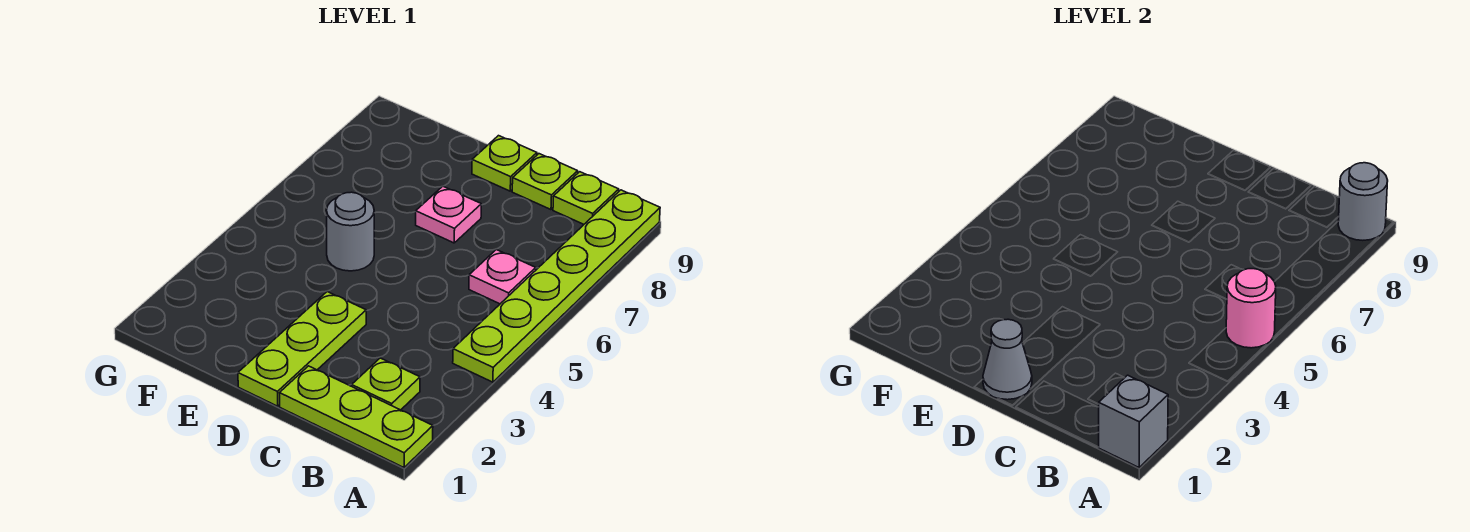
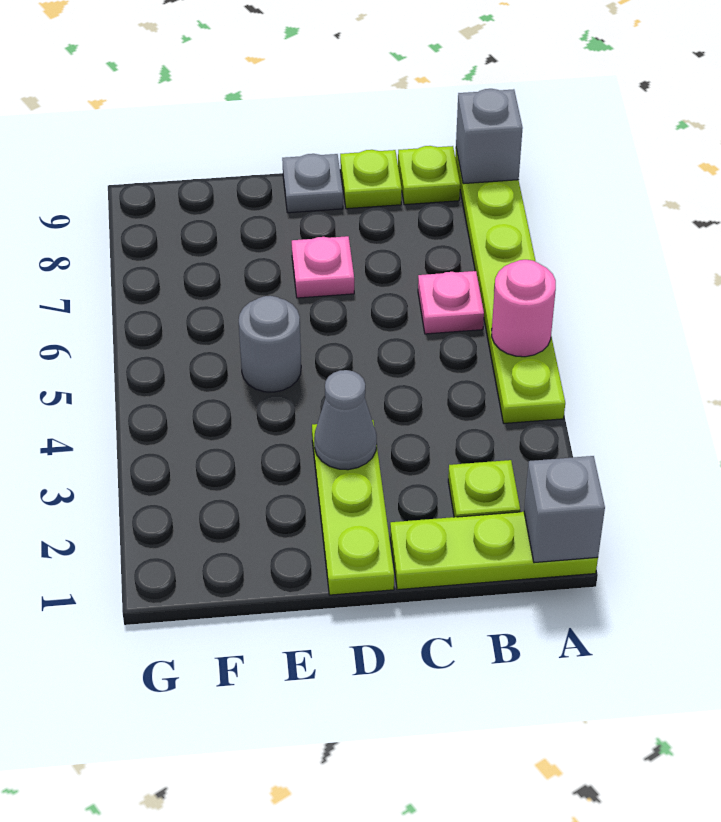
grey 1x1 round brick [1338,163,1388,240] -> grey 1x1 brick [456,89,523,184]
grey 1x1 cone [983,319,1032,400] -> grey 1x1 cone moved to [314,370,377,470]
lime 1x1 plate [472,136,537,191] -> grey 1x1 plate [282,154,343,213]

